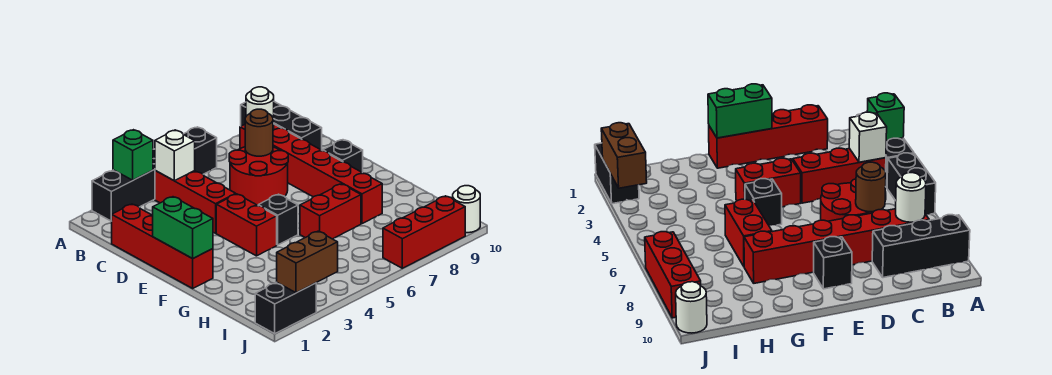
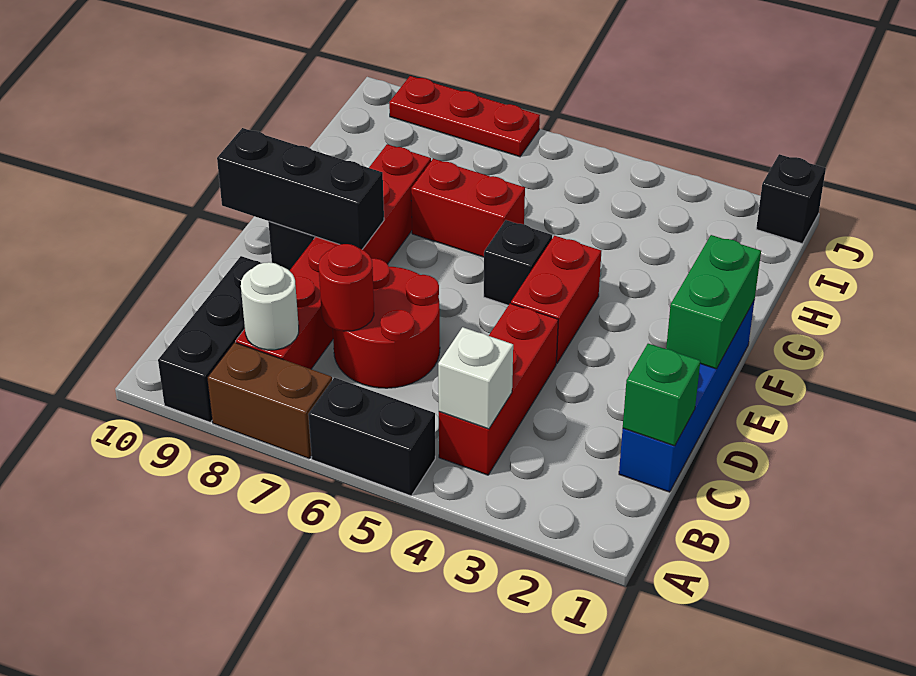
black 1x3 brick [92,149,155,221] -> black 1x3 brick moved to [217,128,384,249]
green 1x1 brick [113,130,153,180] -> green 1x1 brick moved to [623,344,700,446]
red 1x4 brick [112,204,213,288] -> blue 1x4 brick [619,300,755,492]
brown 1x1 round brick [245,109,273,156] -> red 1x1 round brick [319,244,374,331]
black 1x2 brick [255,282,316,334] -> black 1x1 brick [756,154,826,244]
brown 1x2 brick [277,231,338,293] -> brown 1x2 brick moved to [207,343,332,458]
red 1x3 brick [383,196,465,268] -> red 1x3 plate [389,76,540,157]
white 1x1 round brick [453,186,480,233] -> none

